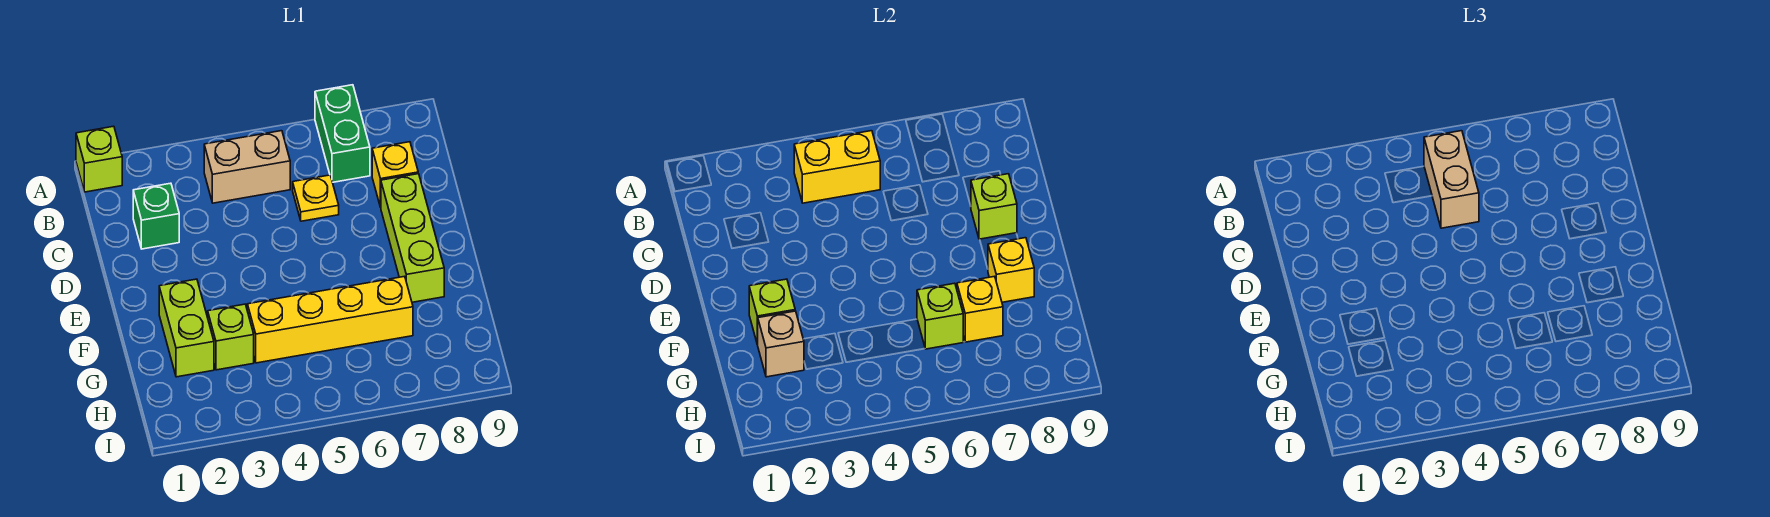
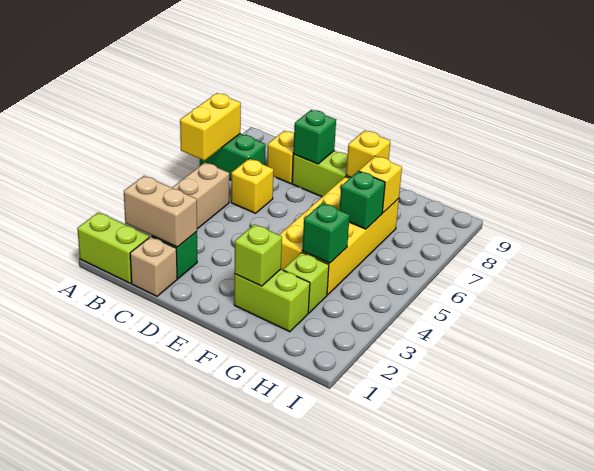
lime 1x1 brick [76,126,122,192] -> lime 1x2 brick [77,212,149,283]
yellow 1x2 brick [794,131,880,203] -> yellow 1x2 brick moved to [180,93,241,161]
tan 1x2 brick [1424,131,1479,228] -> tan 1x2 brick moved to [124,176,197,247]
yellow 1x1 plate [293,175,339,221] -> yellow 1x1 brick [231,159,274,213]
lime 1x1 brick [971,174,1017,240] -> green 1x1 brick [293,110,336,164]
tan 1x1 brick [758,311,804,377] -> tan 1x1 brick moved to [130,237,177,296]
yellow 1x4 brick [247,276,413,363] -> yellow 2x4 brick [279,177,399,295]
none -> green 1x1 brick [302,203,350,263]
lime 1x1 brick [917,283,963,349] -> green 1x1 brick [340,171,385,229]

